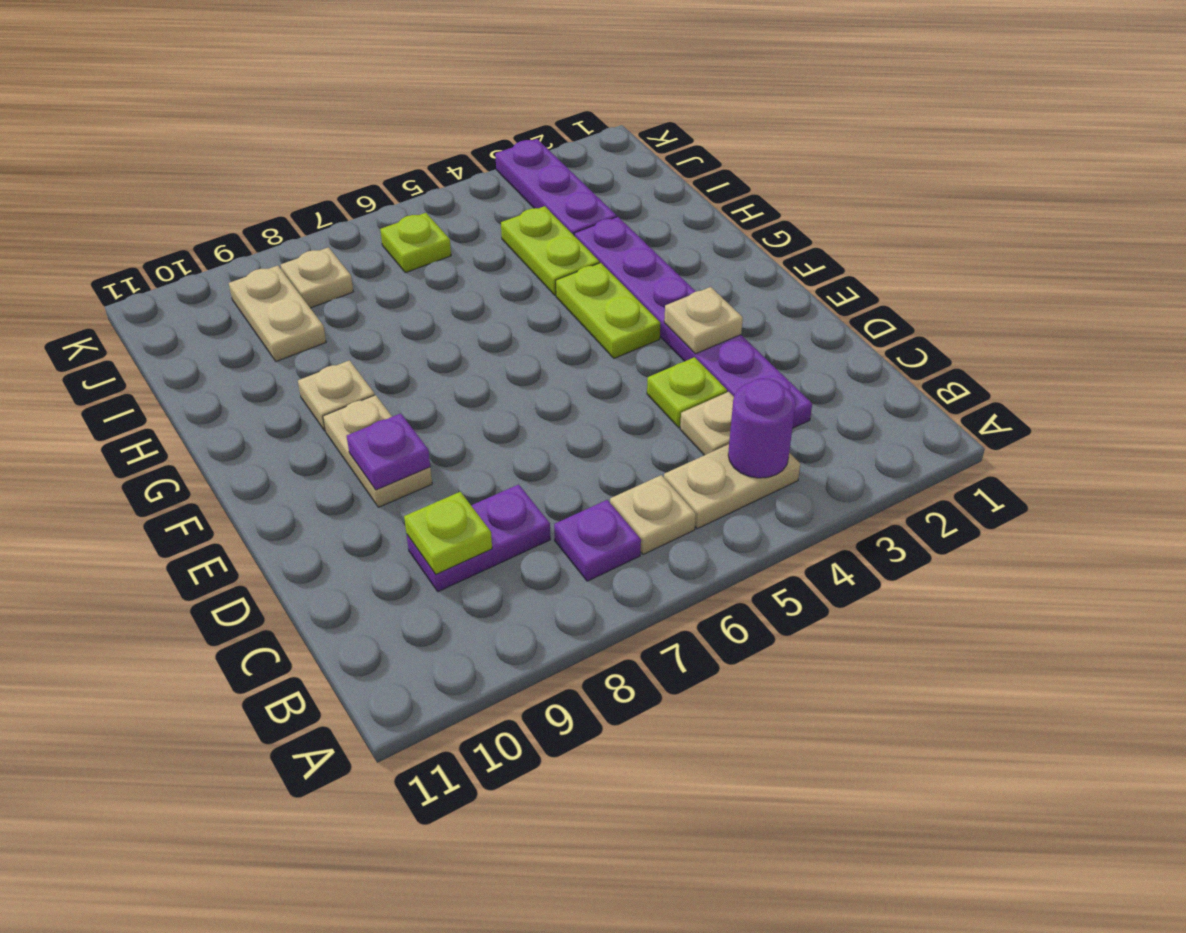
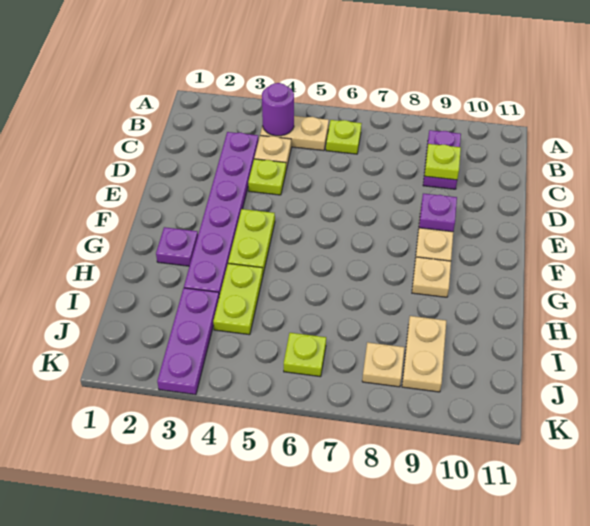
tan 1x1 plate [610,475,696,555] -> lime 1x1 plate [326,120,362,154]
purple 1x1 plate [554,500,641,581] -> purple 1x1 plate moved to [156,227,198,266]
purple 1x2 plate [407,484,550,592] -> purple 1x2 plate turned to [423,130,461,189]
tan 1x1 plate [664,287,743,354] -> none

